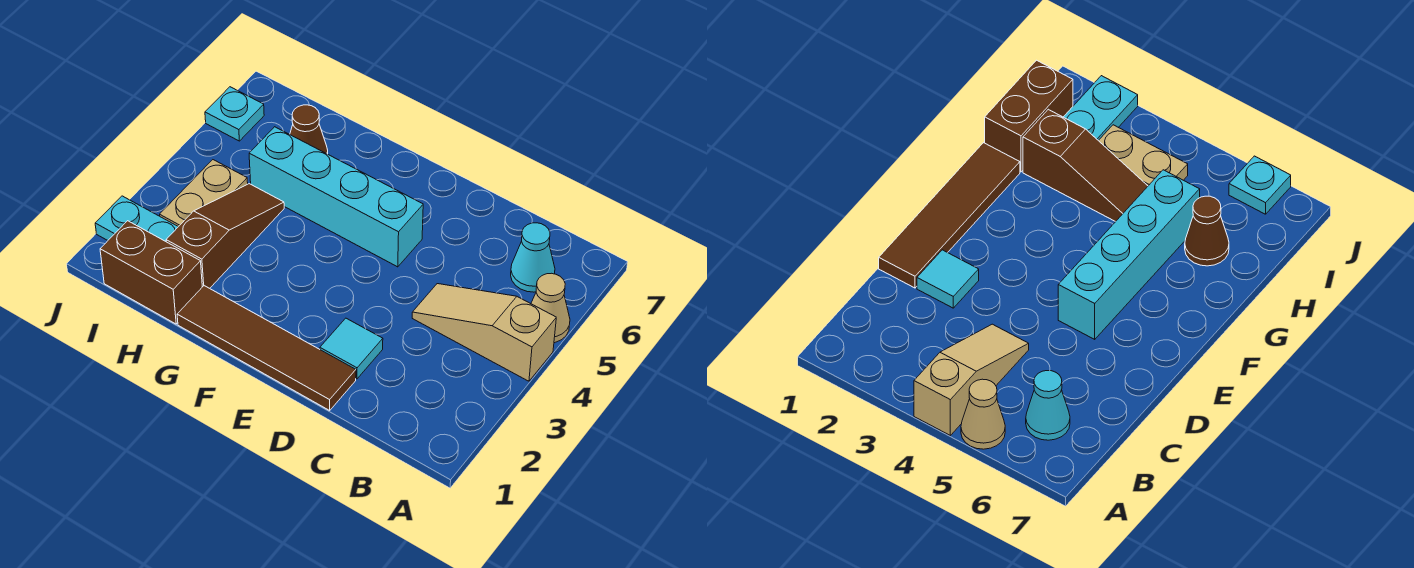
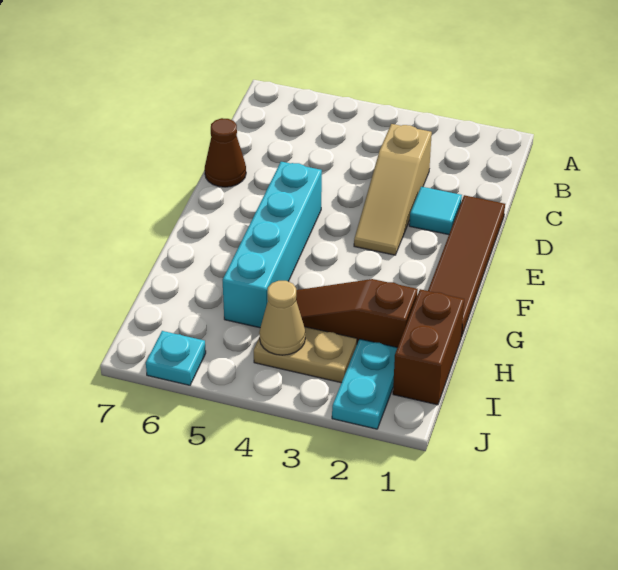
tan 1x3 slope [412,284,556,381] -> tan 1x3 slope moved to [354,124,432,255]
tan 1x1 cone [531,273,570,343] -> tan 1x1 cone moved to [259,281,305,355]
cyan 1x1 cone [511,223,555,292] -> none
brown 1x1 cone [290,105,328,154] -> brown 1x1 cone moved to [205,118,246,187]

